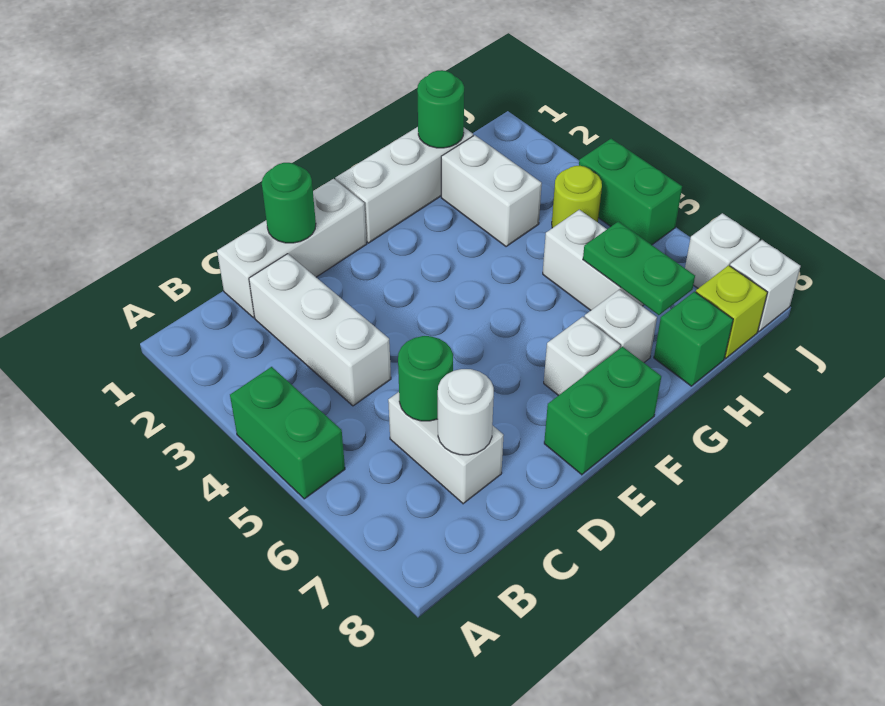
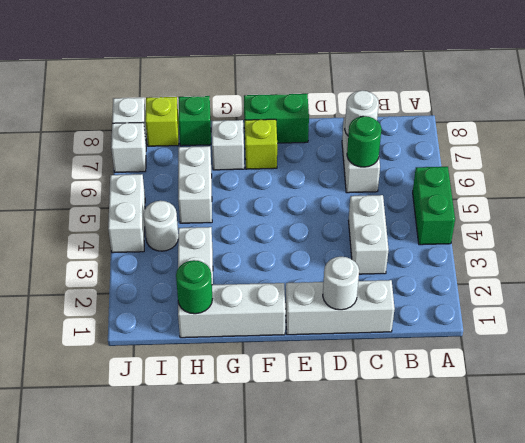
white 1x3 brick [249,254,391,406] -> white 1x2 brick [349,195,389,274]
green 1x1 round brick [262,163,316,243] -> white 1x1 round brick [323,257,359,310]
white 1x1 brick [544,317,620,396] -> lime 1x1 brick [245,119,277,169]
green 1x2 plate [583,221,695,315] -> none
lime 1x1 round brick [552,166,602,228] -> white 1x1 round brick [144,201,178,251]
green 1x2 brick [579,139,682,245] -> white 1x2 brick [108,174,145,253]

